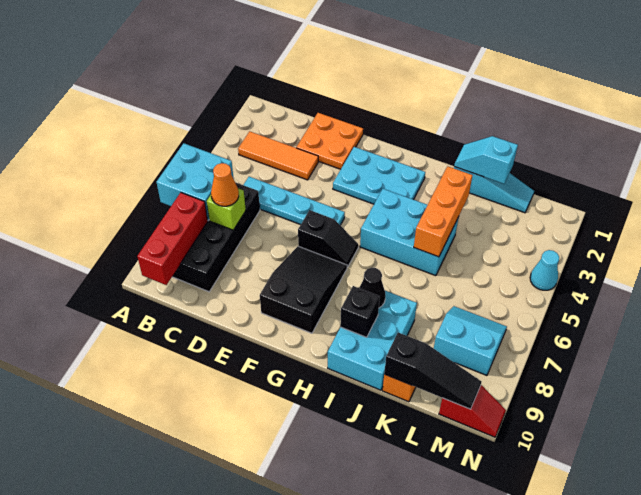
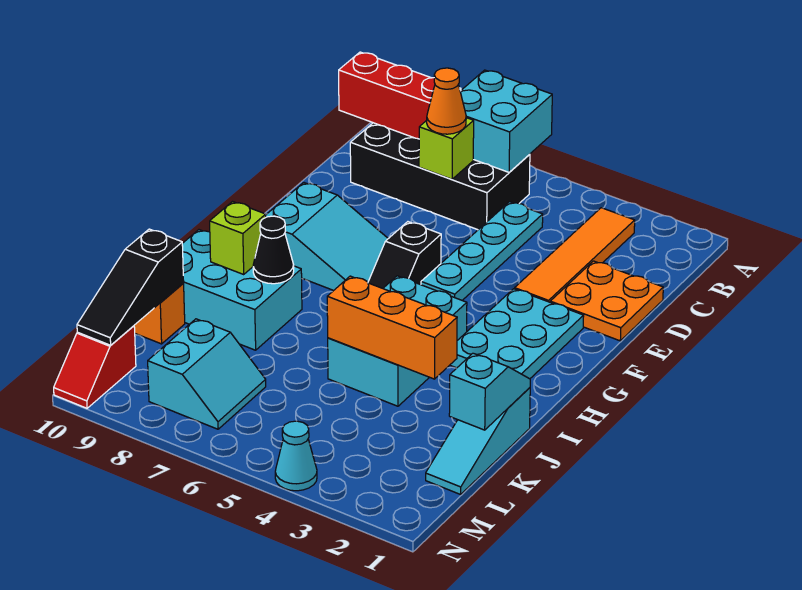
orange 1x3 tile [238,131,318,180] -> orange 1x4 tile [515,208,635,302]
black 2x3 slope [260,246,347,333] -> cyan 2x3 slope [266,183,388,290]
black 1x1 brick [340,286,380,337] -> lime 1x1 brick [210,202,266,274]

